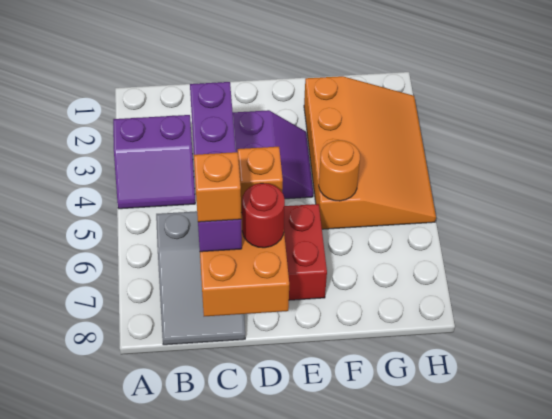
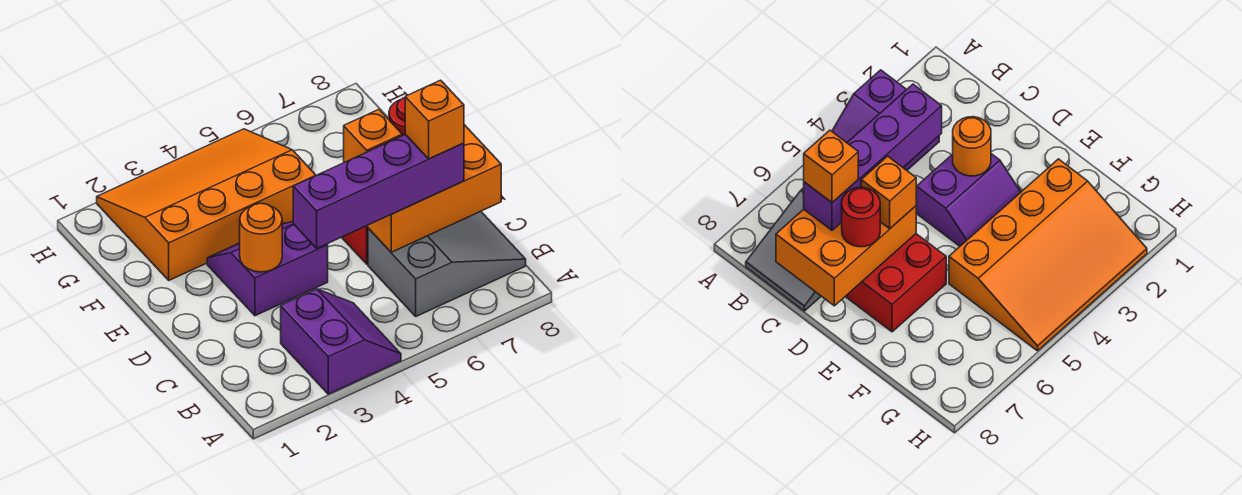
orange 1x1 round brick [319,140,360,201] -> orange 1x1 round brick moved to [240,203,282,272]

